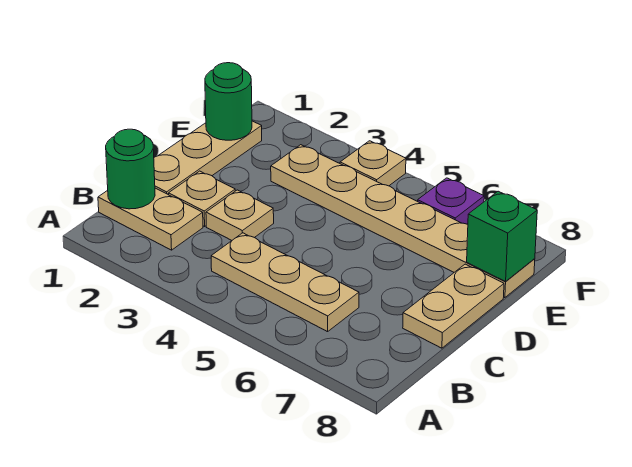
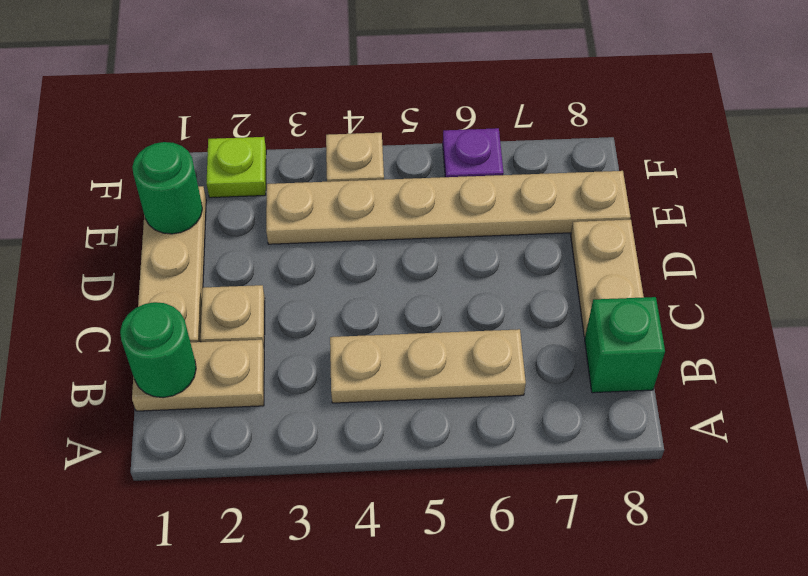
tan 1x1 plate [206,190,274,240] -> none
green 1x1 brick [467,191,537,281] -> green 1x1 brick moved to [585,297,665,393]
none -> lime 1x1 plate [207,137,266,198]

